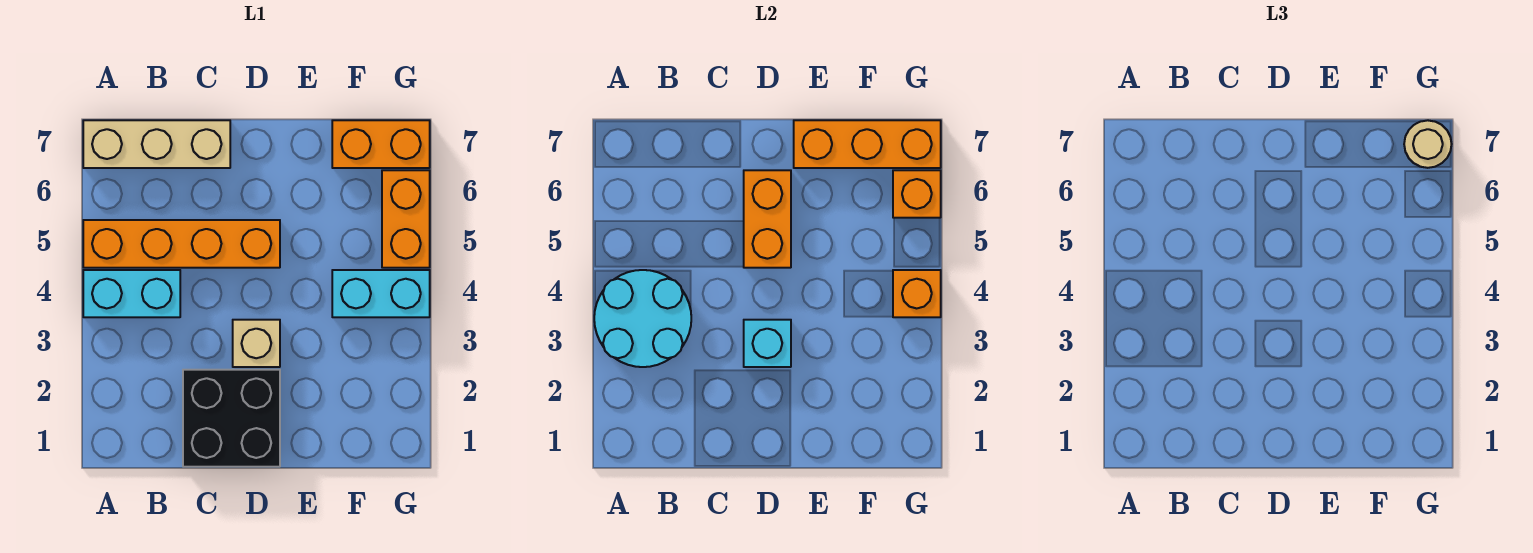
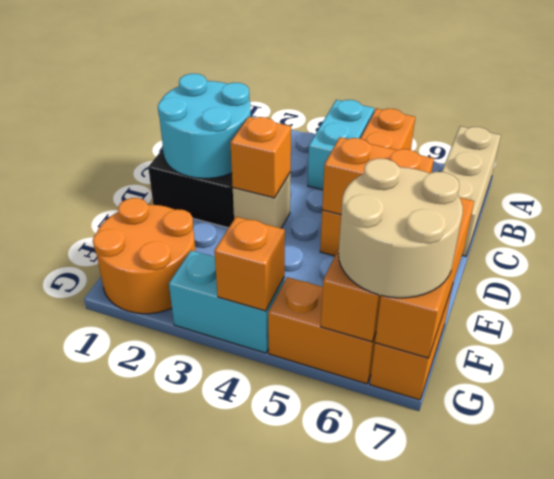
cyan 2x2 round brick [594,270,691,367] -> cyan 2x2 round brick moved to [158,74,251,178]
cyan 1x1 brick [744,320,791,367] -> orange 1x1 brick [230,117,291,198]
none -> orange 2x2 round brick [93,198,196,314]
cyan 1x2 brick [332,270,430,317] -> cyan 1x2 brick turned to [169,251,284,353]
tan 1x1 round brick [1404,120,1452,168] -> tan 2x2 round brick [338,158,463,298]

